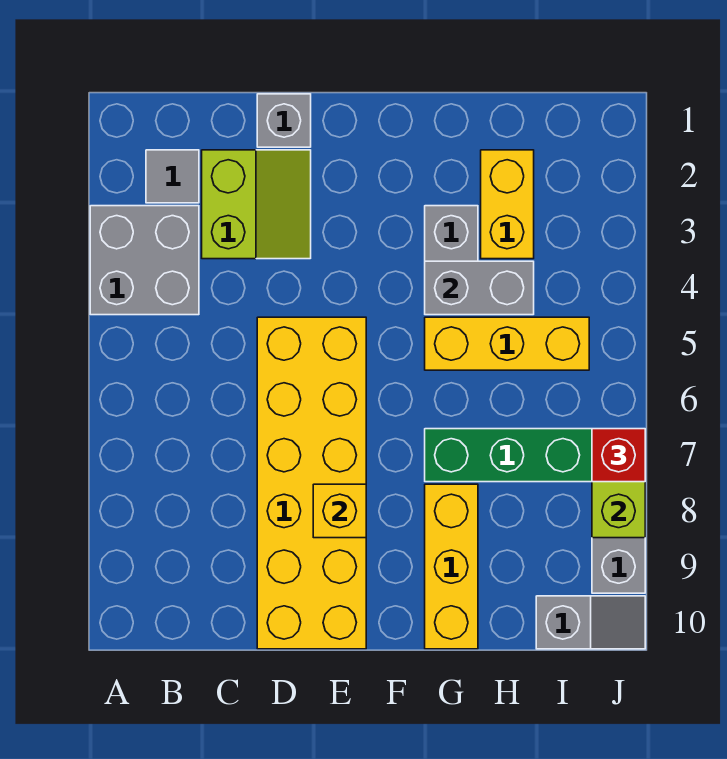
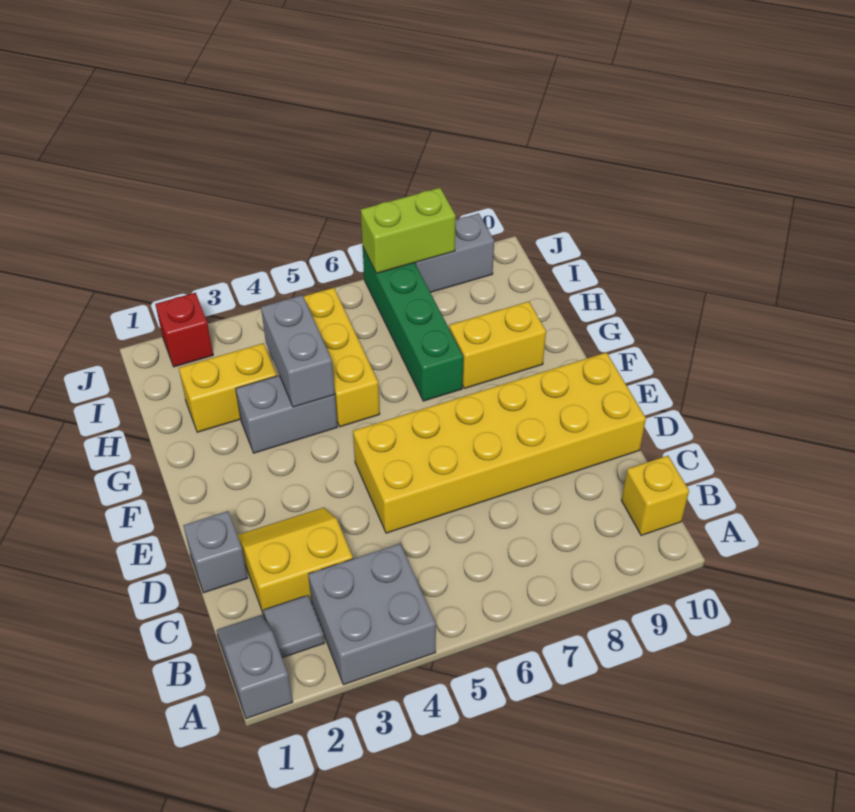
lime 2x2 slope [202,150,311,259] -> yellow 2x2 slope [237,508,353,617]
yellow 1x1 brick [313,484,366,538] -> yellow 1x1 brick moved to [621,456,689,535]
yellow 1x3 brick [425,484,478,649] -> yellow 1x2 brick [449,301,546,388]
grey 1x2 slope [536,596,645,649] -> grey 1x2 slope moved to [216,615,292,719]
red 1x1 brick [592,429,645,482] -> red 1x1 brick moved to [155,293,213,367]

